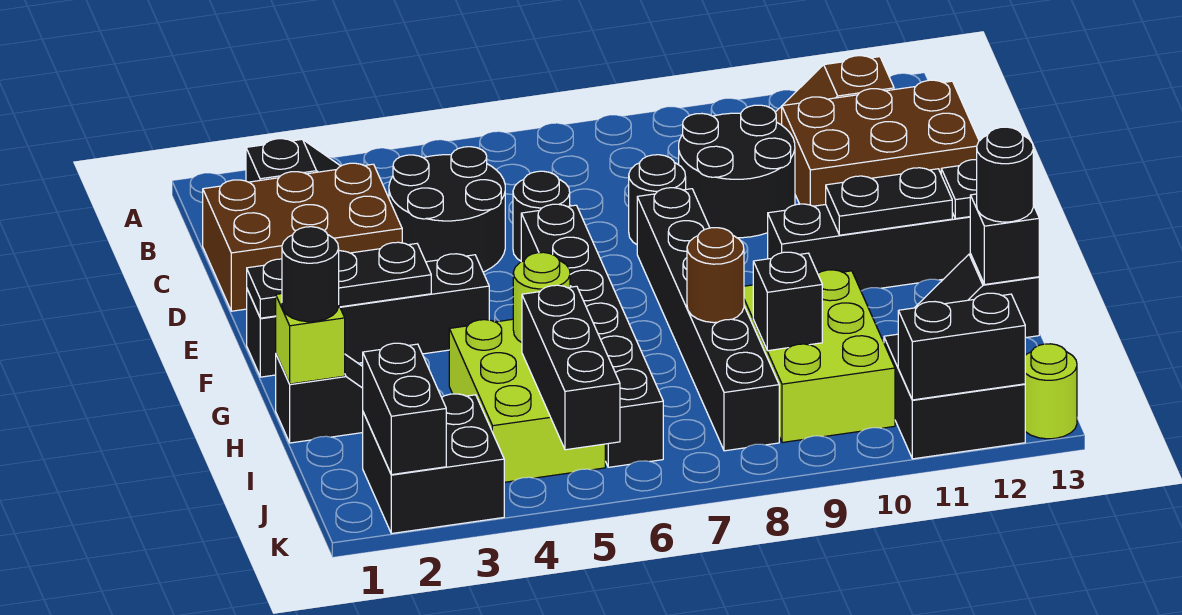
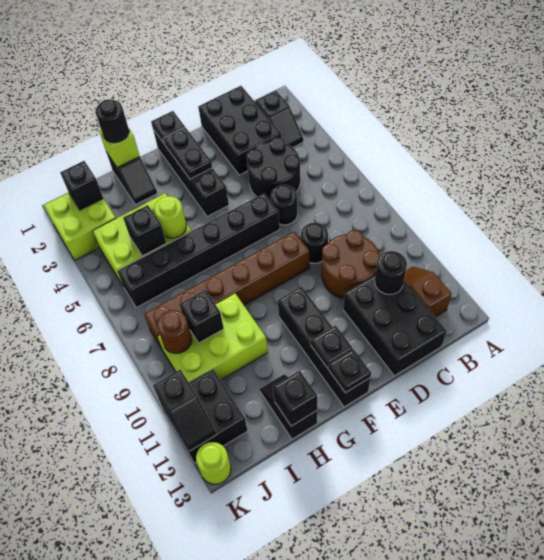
brown 2x3 brick [203,163,402,311] -> black 2x3 brick [198,86,281,175]
black 2x2 round brick [679,105,795,238] -> brown 2x2 round brick [322,230,380,299]
brown 2x3 brick [782,80,979,206] -> black 2x3 brick [343,275,447,376]
black 1x6 brick [637,188,779,451] -> brown 1x6 brick [144,232,310,349]
black 1x2 plate [826,168,952,235] -> black 1x1 plate [311,326,353,368]
brown 1x1 round brick [687,228,744,323] -> brown 1x1 round brick moved to [157,310,192,353]
black 1x1 round brick [977,127,1033,222] -> black 1x1 round brick moved to [375,251,407,295]
black 1x3 brick [522,285,620,450] -> black 1x1 brick [123,205,166,256]
black 2x2 brick [363,394,504,534] -> lime 2x2 brick [44,193,116,260]
black 1x2 brick [363,343,446,475] -> black 1x1 brick [60,161,103,210]
black 1x2 brick [898,293,1025,400] -> black 1x2 slope [153,370,217,451]

